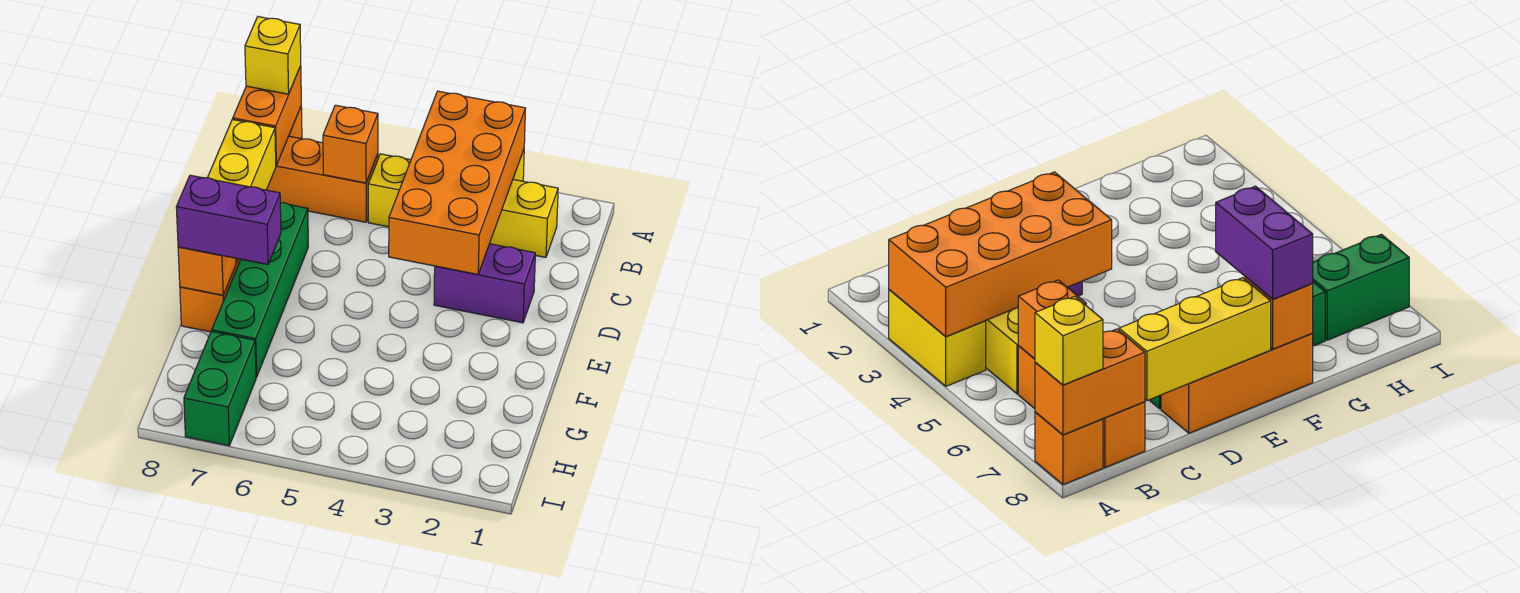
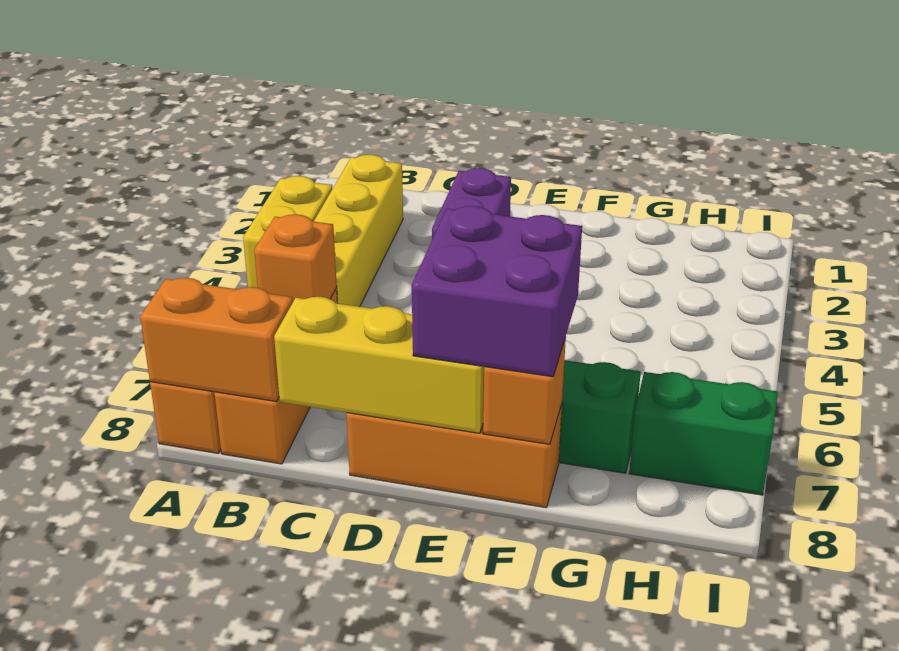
orange 2x4 brick [389,91,526,275] -> none
yellow 1x1 brick [245,17,301,94] -> none
purple 1x2 brick [176,175,281,265] -> purple 2x2 brick [412,206,582,377]

